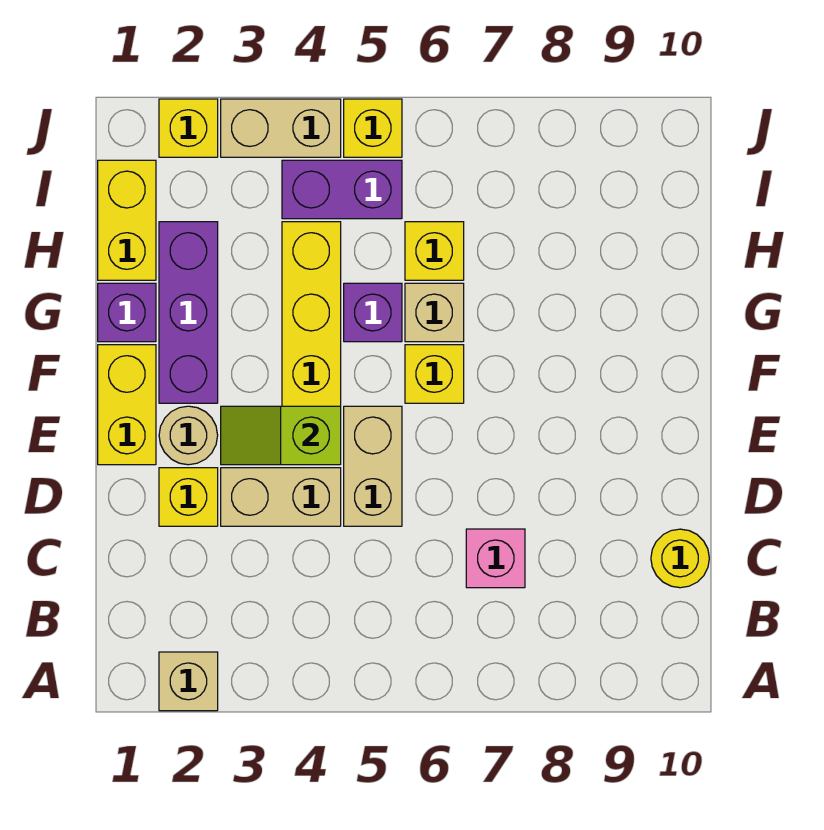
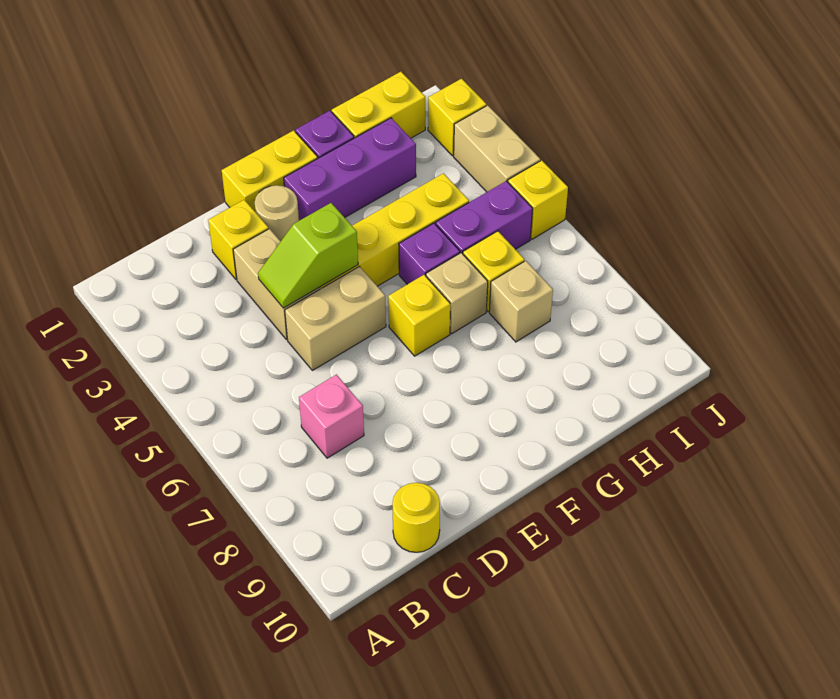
tan 1x1 brick [159,652,218,711] -> tan 1x1 brick moved to [489,261,553,342]
lime 1x2 slope [221,406,341,465] -> lime 1x2 slope turned to [258,203,358,308]
purple 1x2 brick [282,160,402,219] -> purple 1x2 brick turned to [436,181,533,254]

